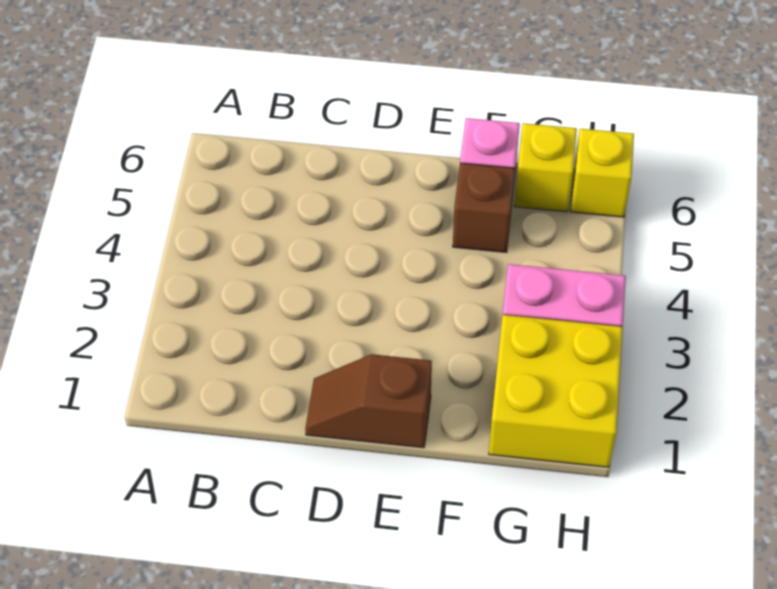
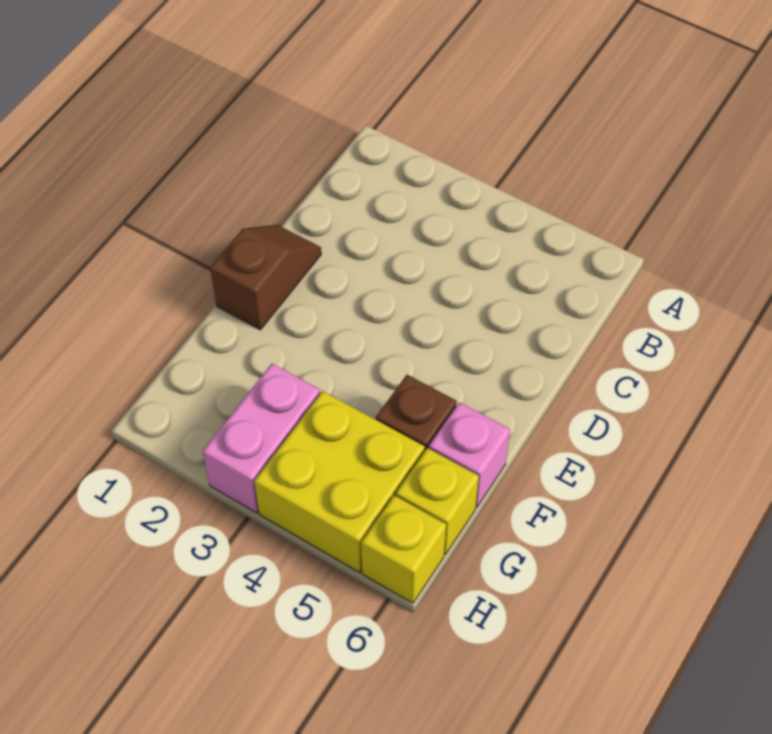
yellow 2x2 brick [489,315,623,467] -> yellow 2x2 brick moved to [254,391,425,572]

